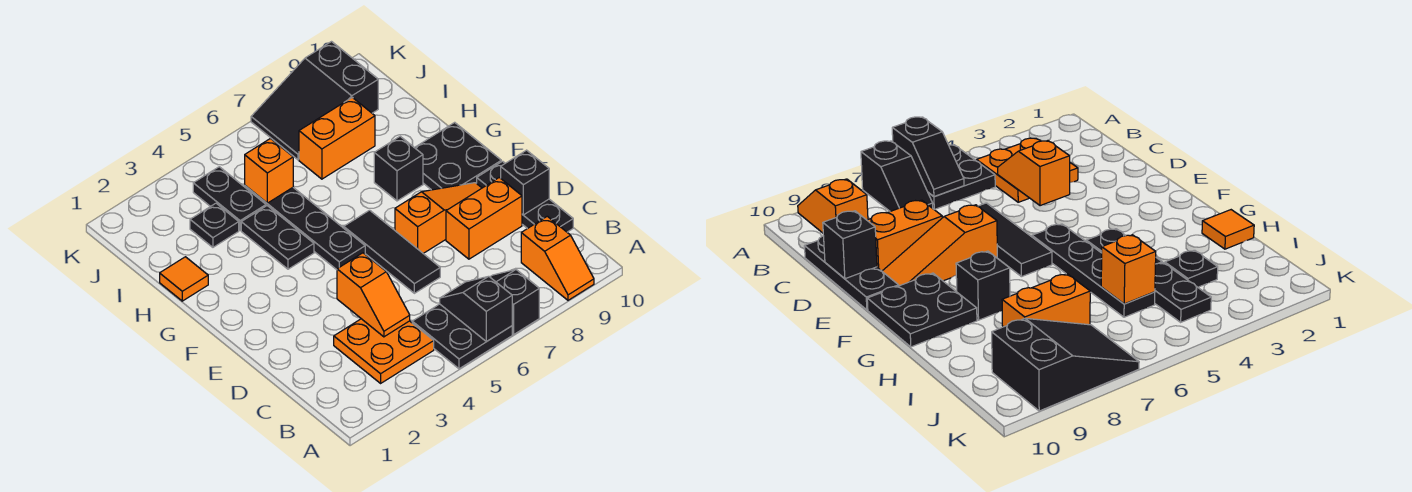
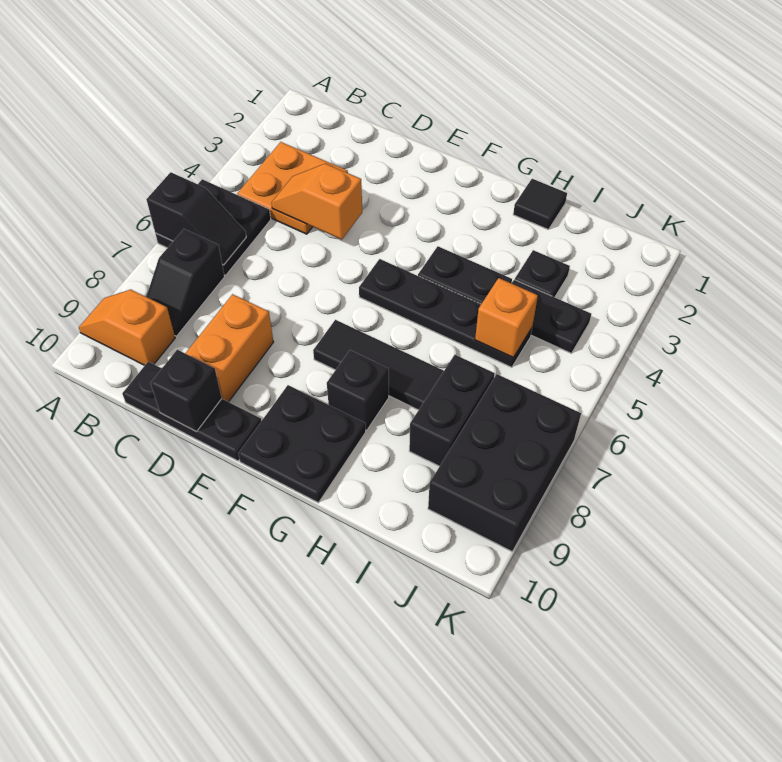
black 1x2 slope [490,270,539,335] -> black 1x2 slope turned to [146,229,225,336]
black 1x3 tile [344,210,440,293] -> black 1x3 tile moved to [313,320,444,410]
orange 1x3 slope [395,183,482,254] -> none
orange 1x1 tile [160,257,208,301] -> black 1x1 tile [513,179,567,230]
orange 1x2 brick [299,97,375,179] -> black 1x2 brick [409,355,495,466]
black 2x3 slope [251,42,378,160] -> black 2x3 brick [428,374,581,552]

